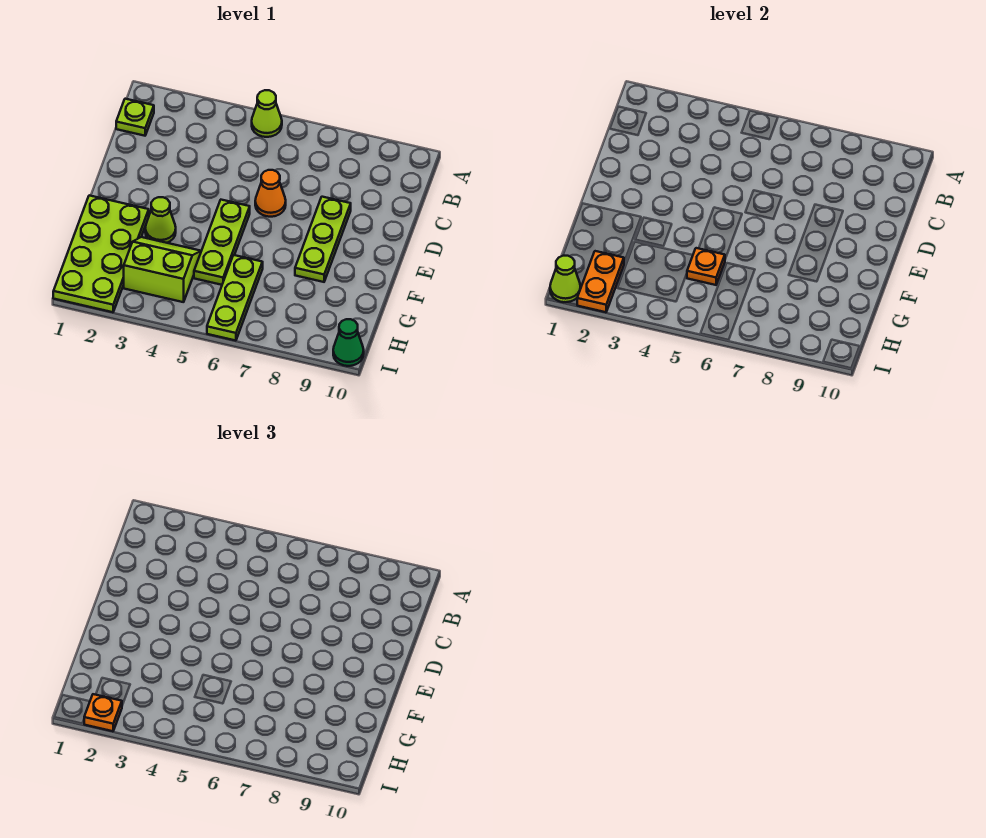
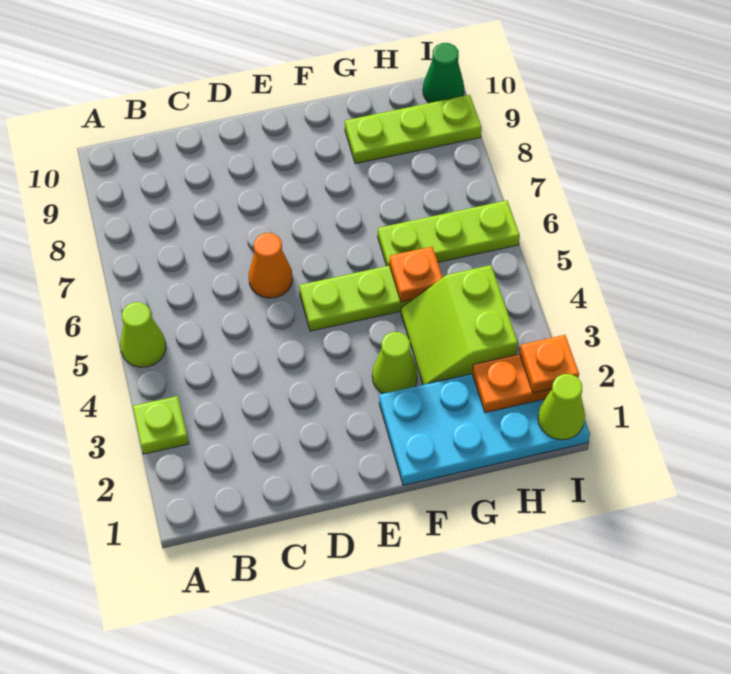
lime 1x1 plate [116,99,154,136] -> lime 1x1 plate moved to [133,396,189,454]
lime 1x3 plate [295,197,351,282] -> lime 1x3 plate moved to [345,95,482,164]
lime 2x4 plate [53,195,149,312] -> cyan 2x4 plate [379,374,590,485]

